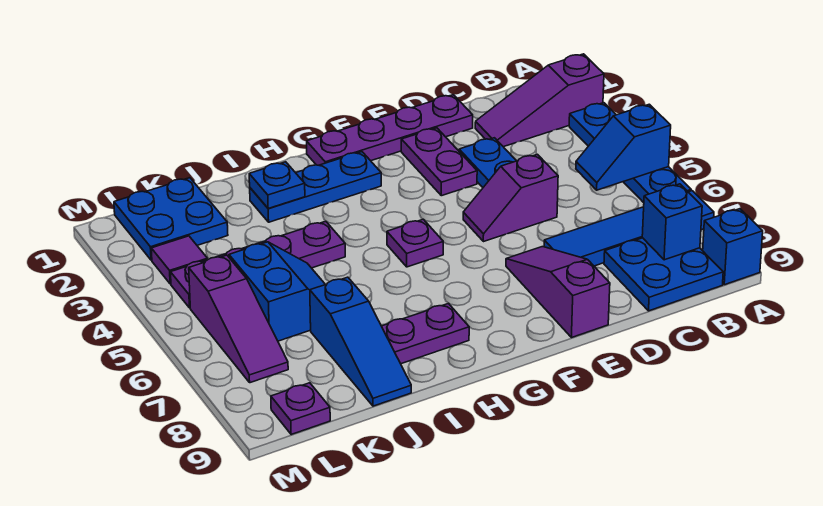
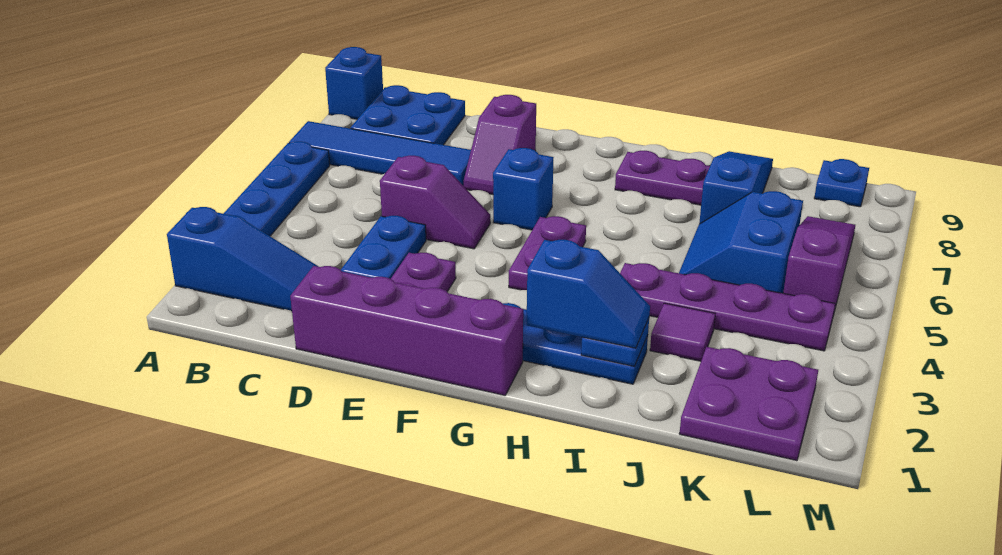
purple 1x3 slope [475,54,604,147] -> blue 1x3 slope [167,207,319,311]
blue 1x2 slope [576,104,671,190] -> blue 1x2 slope moved to [527,240,650,348]
blue 1x1 brick [642,184,702,260] -> blue 1x1 brick moved to [493,148,553,230]
purple 1x4 plate [307,95,473,165] -> purple 1x4 brick [290,266,523,395]
purple 1x3 slope [506,247,610,338] -> purple 1x2 slope [464,95,536,194]
purple 1x1 plate [387,219,443,267] -> purple 1x2 plate [509,216,586,290]
blue 2x2 plate [114,178,228,260] -> purple 2x2 plate [679,347,818,461]
purple 1x1 tile [151,236,208,284] -> purple 1x1 tile moved to [650,303,715,361]
purple 1x1 plate [271,383,330,434] -> blue 1x1 plate [814,159,869,207]

